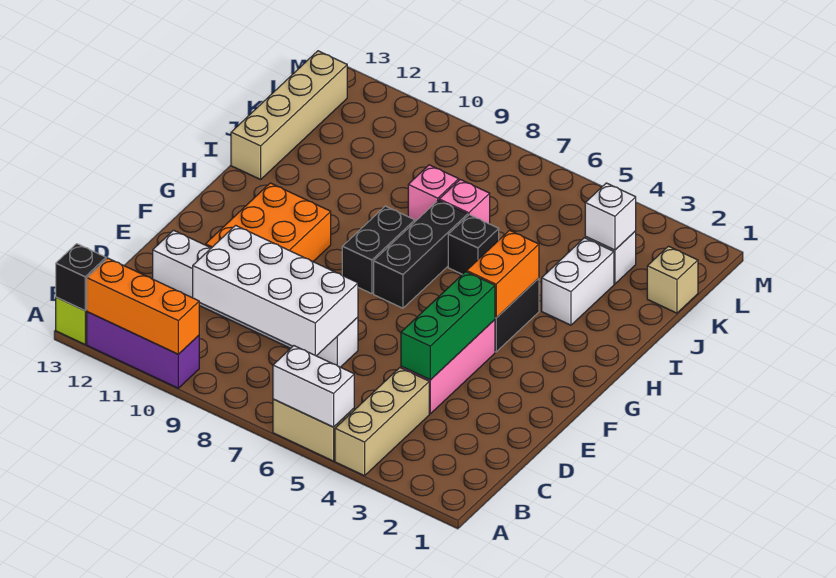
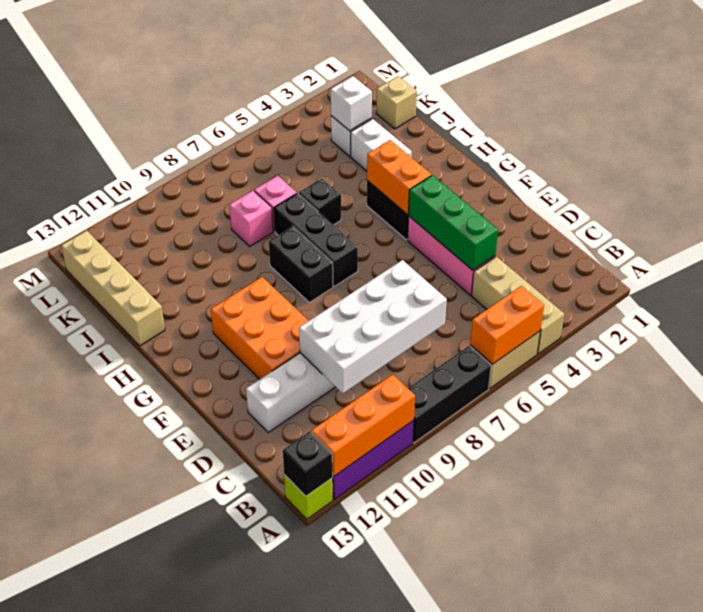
white 1x2 brick [273,346,354,427] -> orange 1x2 brick [470,286,544,364]
none -> black 1x3 brick [408,346,491,443]

